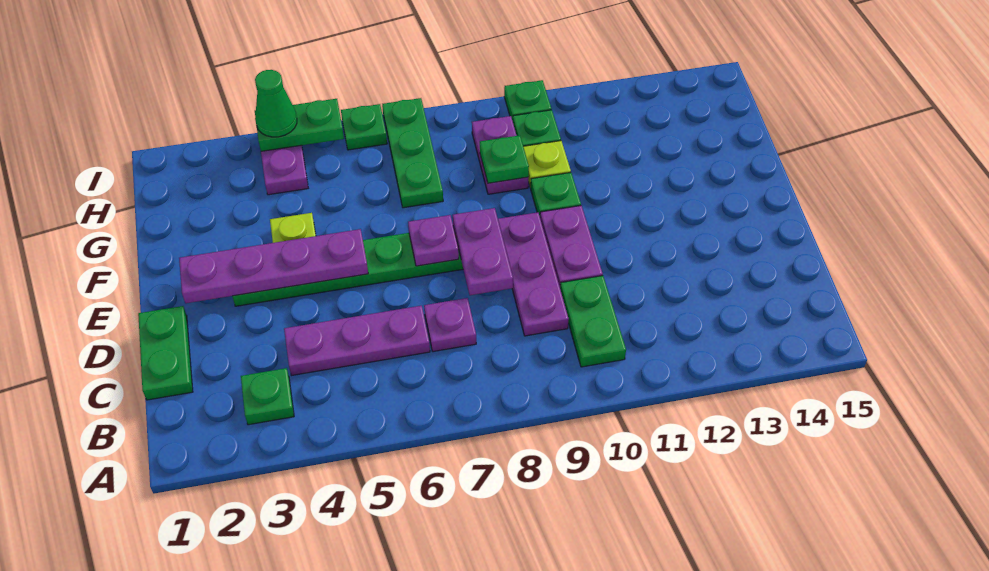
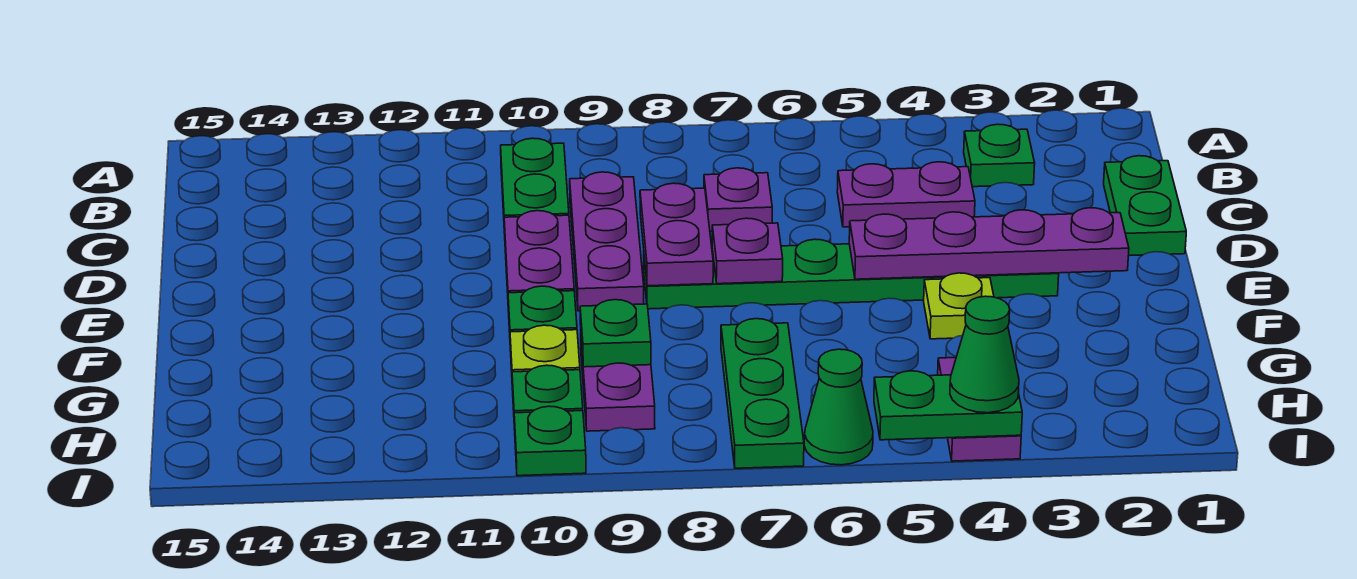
purple 1x3 plate [284,306,430,376] -> purple 1x2 plate [837,162,975,227]
green 1x1 plate [341,104,387,150] -> green 1x1 cone [804,349,873,465]

